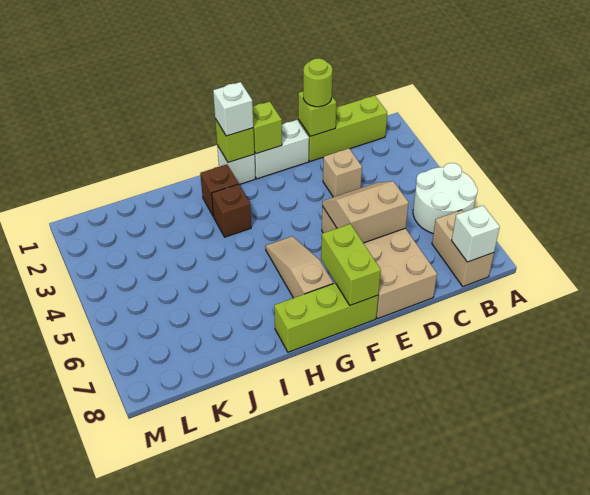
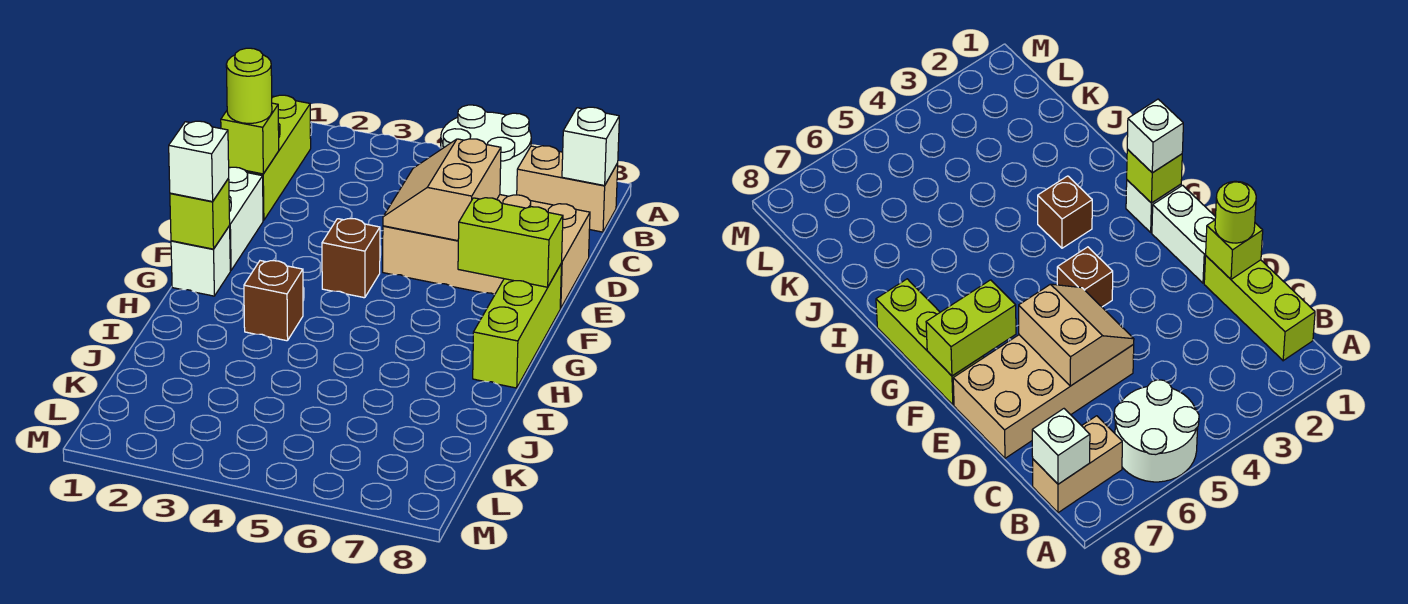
tan 1x1 brick [323,148,362,197] -> none
lime 1x1 brick [253,102,282,154] -> none
tan 1x3 slope [265,236,333,298] -> none
brown 1x1 brick [200,164,238,217] -> brown 1x1 brick moved to [322,219,380,298]

